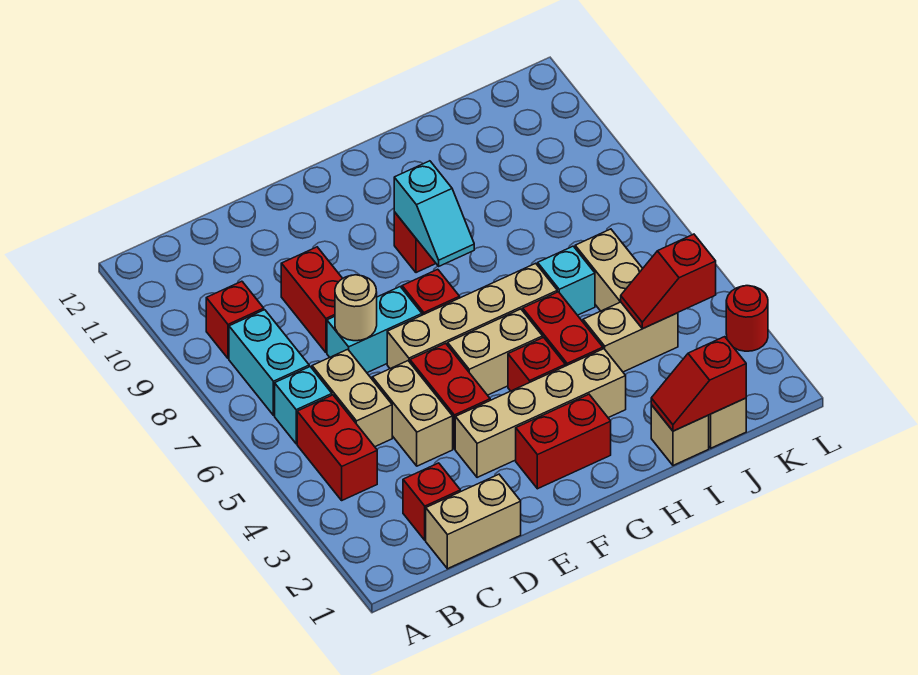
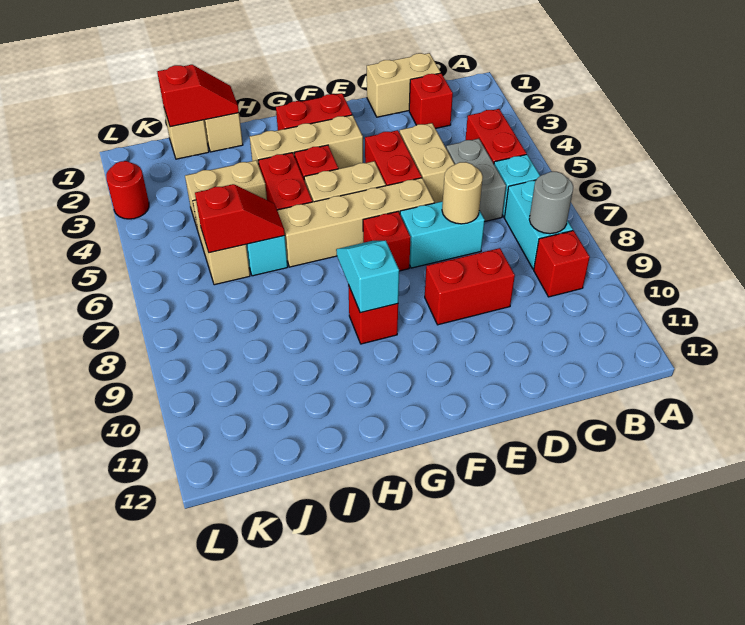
none -> grey 1x1 round brick [529,172,573,234]
tan 1x2 brick [312,349,392,447] -> grey 1x2 brick [446,139,506,221]
red 1x2 brick [281,247,343,352] -> red 1x2 brick turned to [425,248,515,325]
tan 1x4 brick [455,349,626,478] -> tan 1x3 brick [250,115,363,169]
red 1x2 slope [621,234,716,329] -> red 1x2 slope moved to [195,184,285,253]

